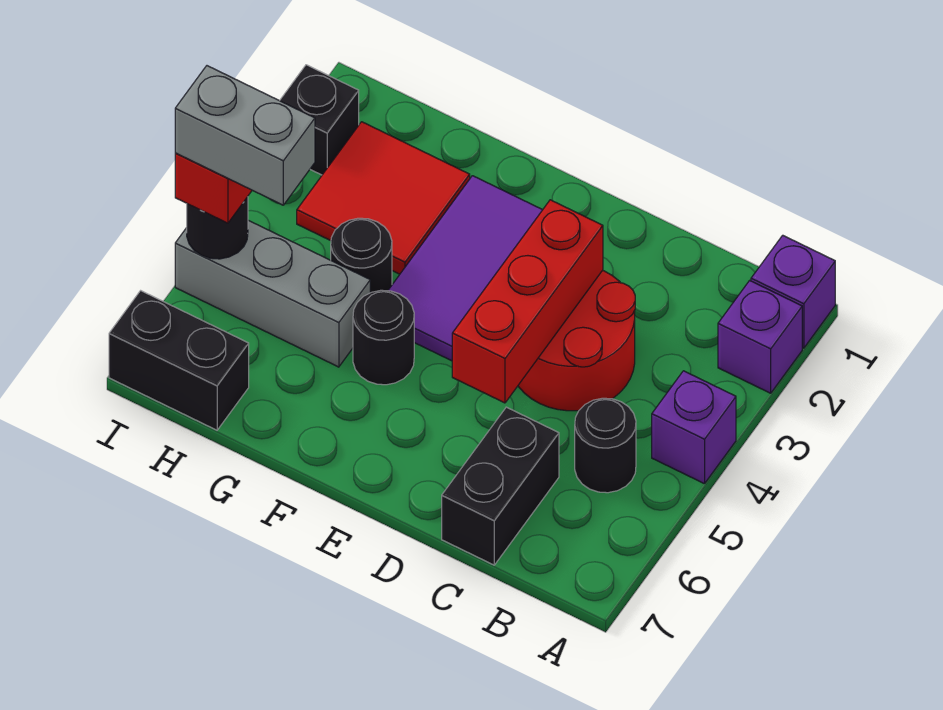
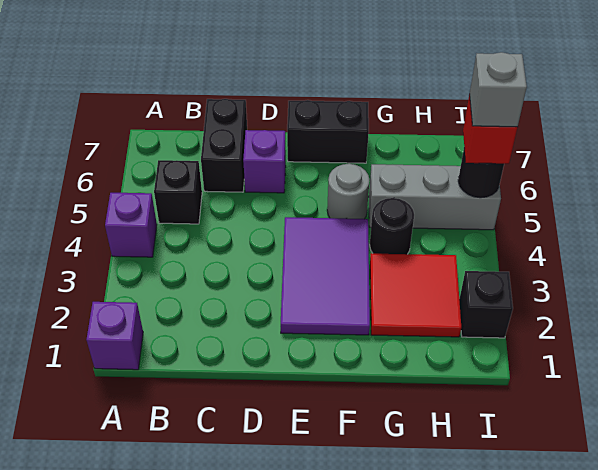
purple 1x1 brick [718,281,802,393] -> purple 1x1 brick moved to [243,130,286,193]
black 1x1 round brick [575,398,636,493] -> black 1x1 brick [154,160,202,224]
red 2x2 round brick [518,270,635,411] -> none
red 1x3 brick [452,200,603,403] -> none
black 1x1 round brick [353,290,414,385] -> grey 1x1 round brick [327,164,369,219]
grey 1x2 brick [175,66,315,205] -> grey 1x1 brick [469,52,527,127]
black 1x2 brick [109,291,249,430] -> black 1x2 brick moved to [287,100,369,163]

